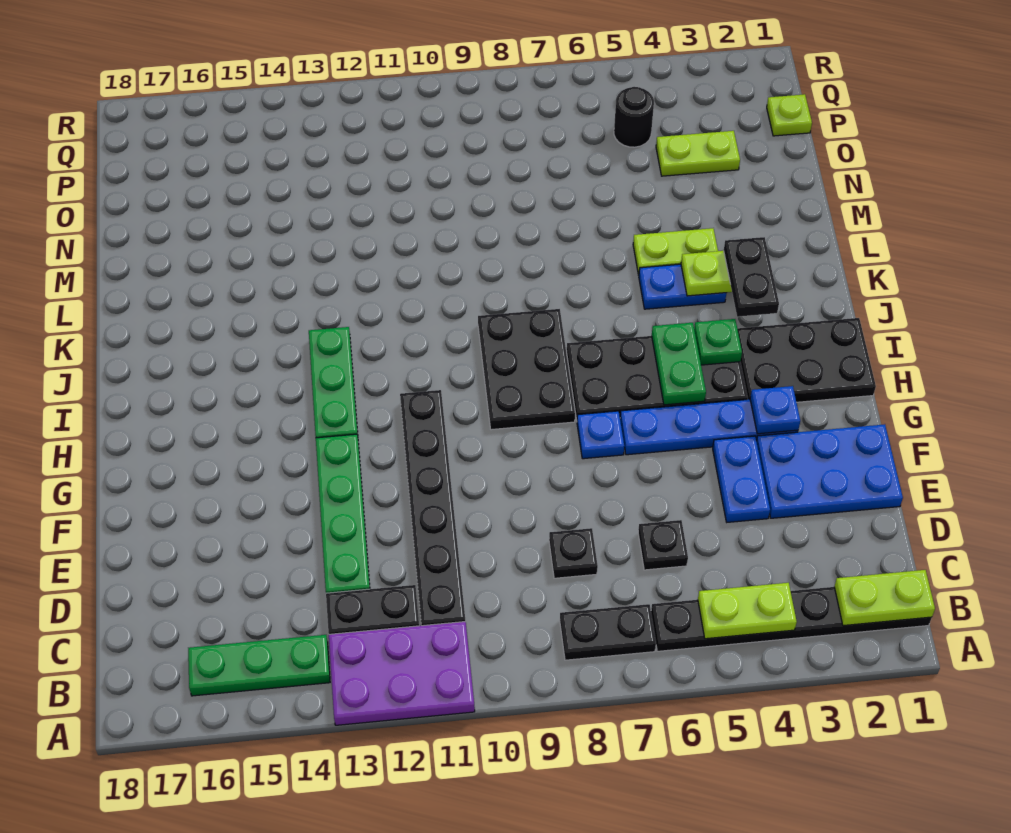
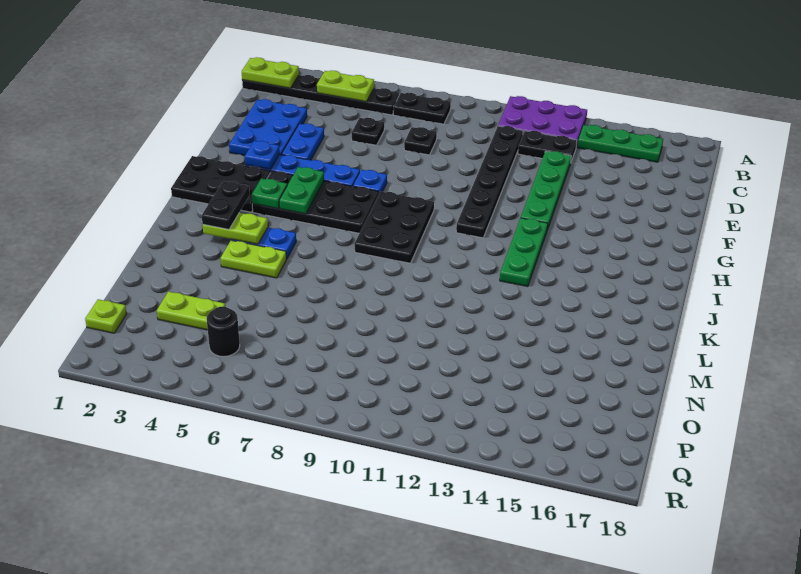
blue 2x3 plate [756,424,903,518] -> blue 2x3 plate turned to [229,99,307,156]

